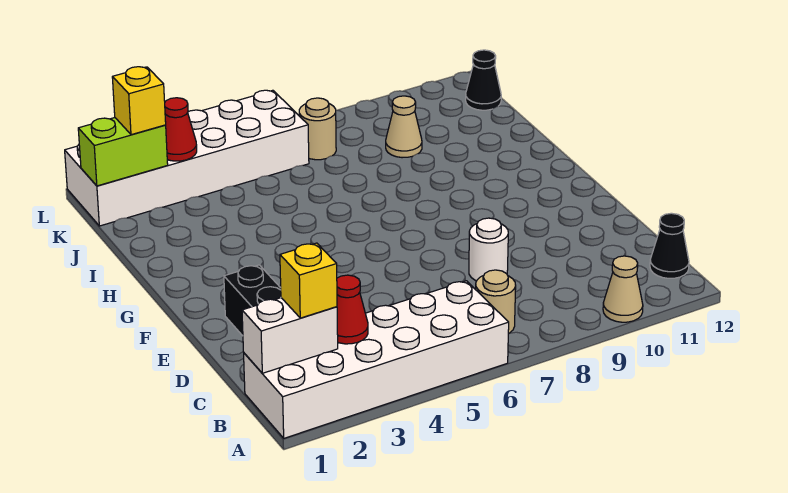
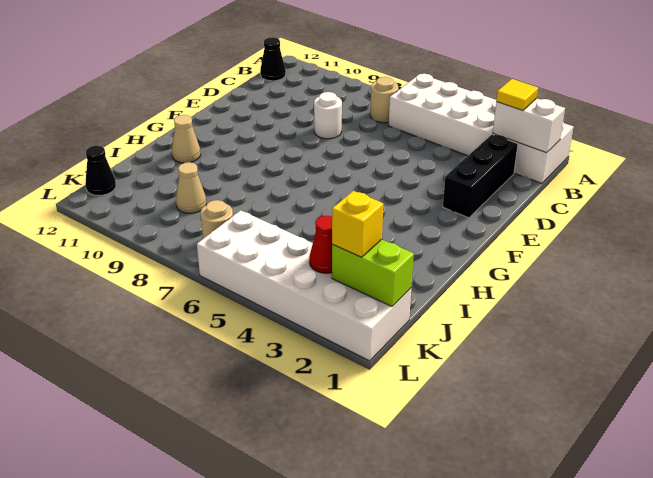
tan 1x1 cone [603,256,643,322] -> tan 1x1 cone moved to [172,115,201,163]
yellow 1x1 brick [280,243,337,318] -> yellow 1x1 tile [496,79,538,111]
red 1x1 cone [337,275,368,344] -> none

